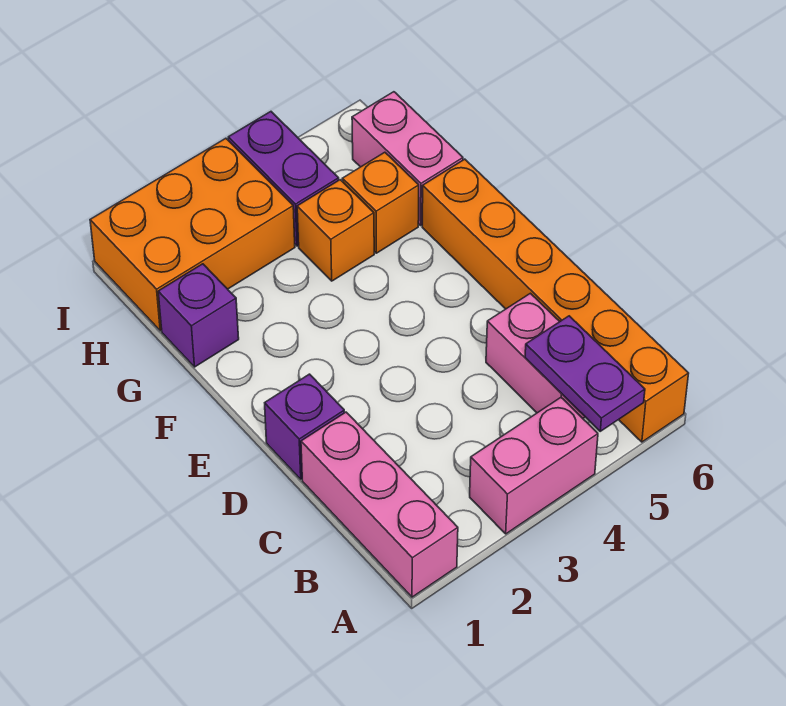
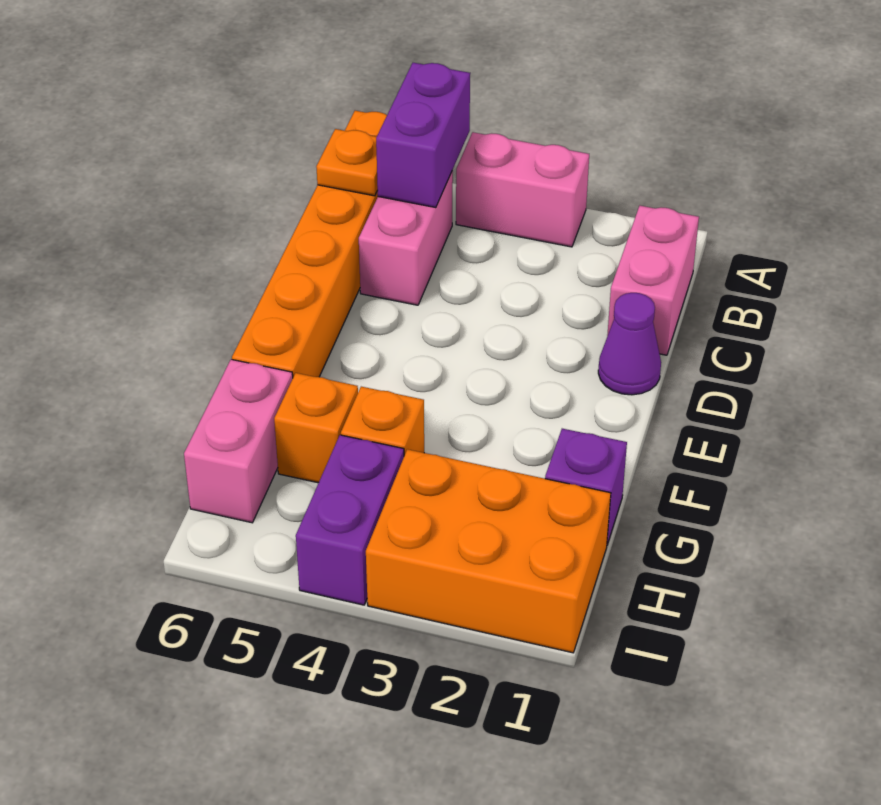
pink 1x3 brick [301,412,458,597] -> pink 1x2 brick [607,206,699,355]
purple 1x2 plate [525,316,645,431] -> purple 1x2 brick [376,63,470,208]
none -> orange 1x1 plate [316,129,378,196]
purple 1x1 brick [265,374,345,479] -> purple 1x1 cone [598,293,661,395]

